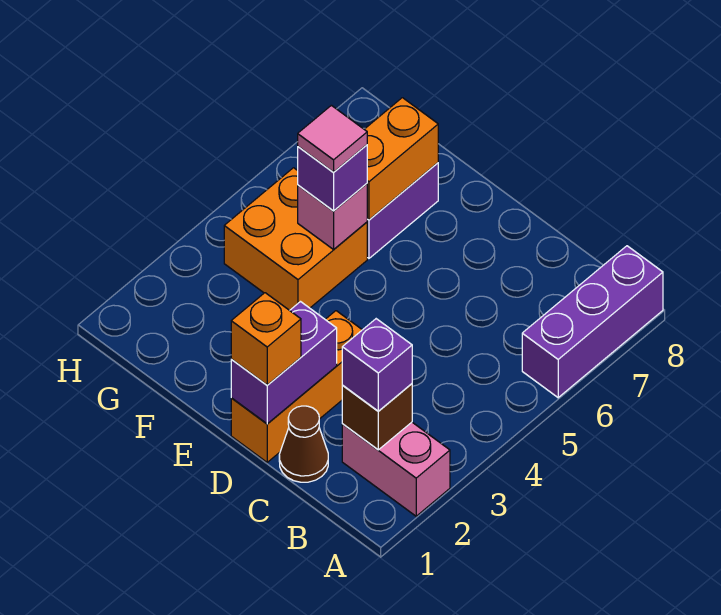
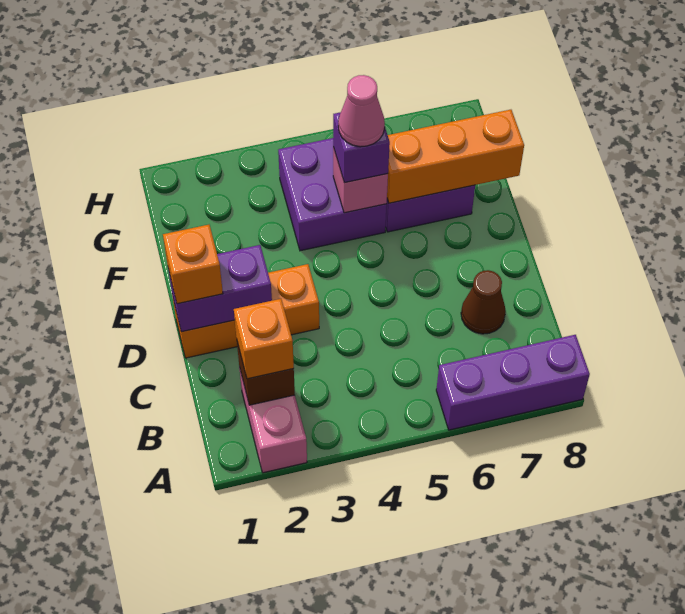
purple 1x1 brick [342,319,412,411] -> orange 1x1 brick [234,299,294,379]
brown 1x1 cone [279,406,328,482] -> brown 1x1 cone moved to [461,270,506,334]
orange 2x2 brick [224,168,367,310] -> purple 2x2 brick [278,138,387,251]
pink 1x1 tile [298,105,367,172] -> pink 1x1 cone [338,75,385,147]
orange 1x2 brick [364,98,438,220] -> orange 1x3 brick [387,110,524,203]

